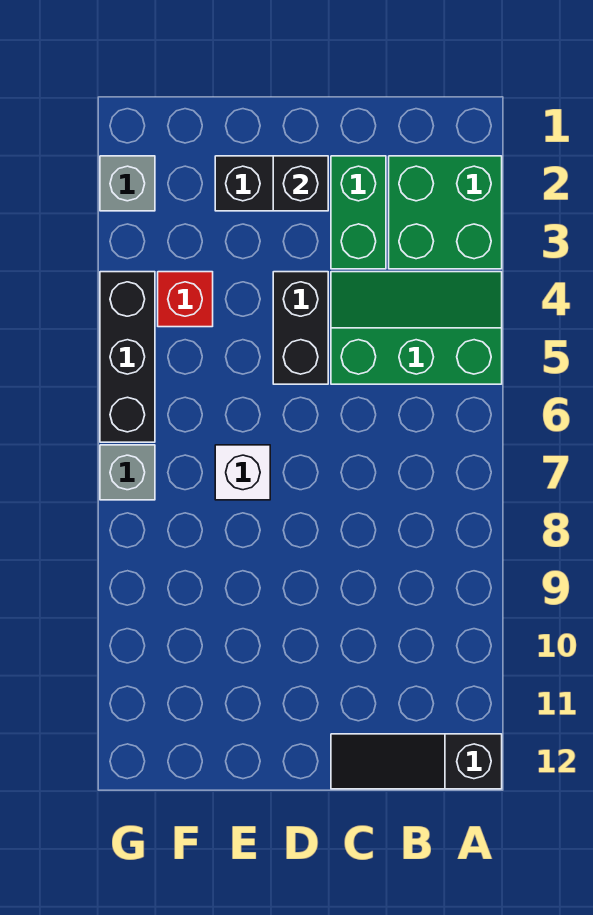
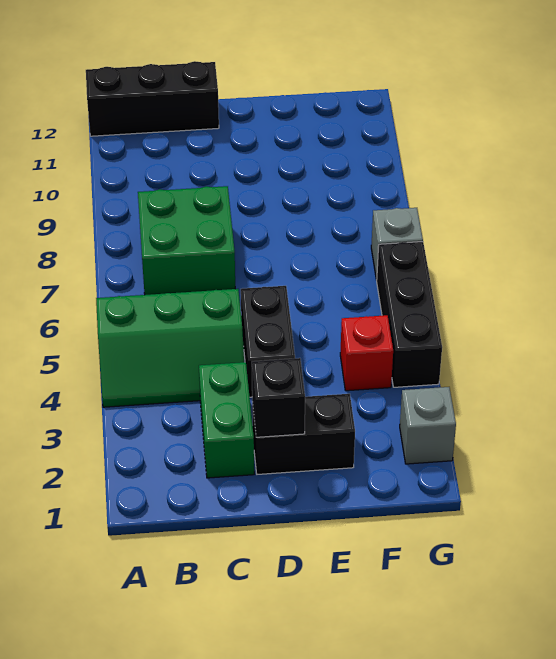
green 2x2 brick [389,156,502,269] -> green 2x2 brick moved to [138,186,235,295]
black 1x3 slope [331,734,502,789] -> black 1x3 brick [86,61,219,136]
white 1x1 brick [215,445,270,500] -> none

